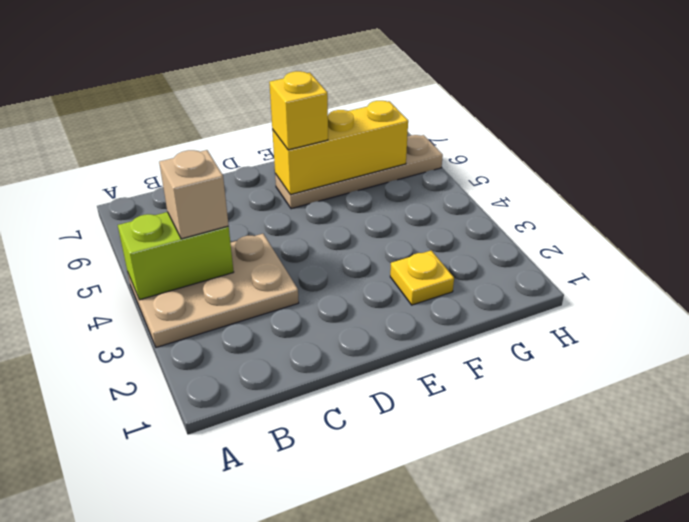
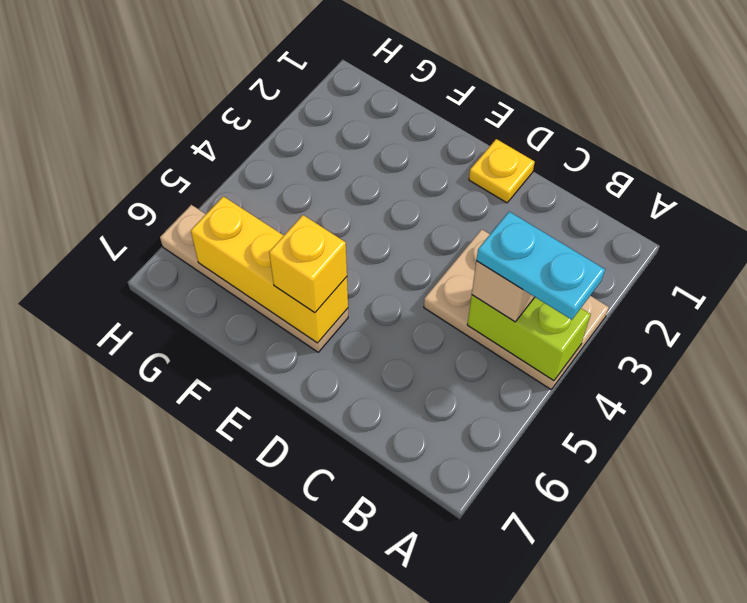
none -> cyan 1x2 plate [476,212,605,320]
yellow 1x1 plate [390,250,454,305] -> yellow 1x1 plate moved to [469,139,535,203]

